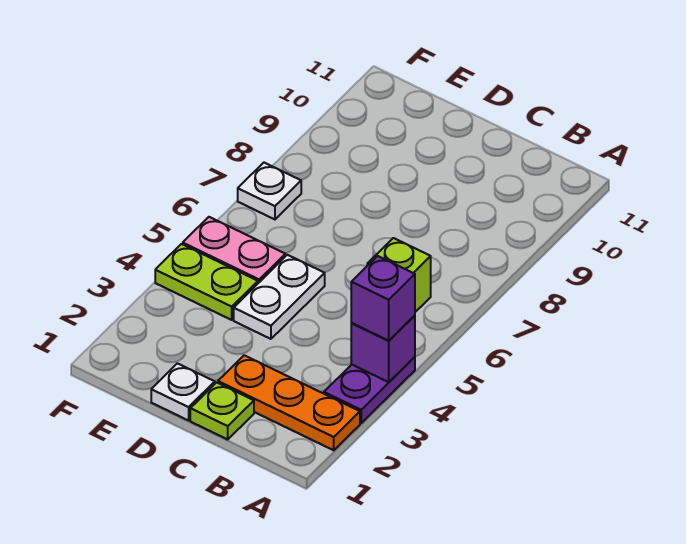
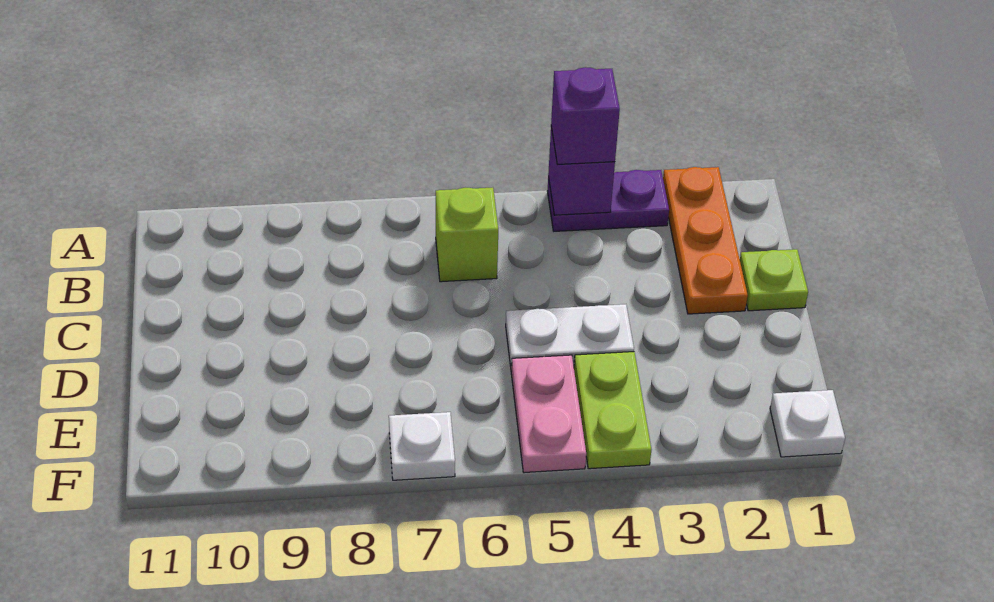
white 1x1 plate [151,364,215,420] -> white 1x1 plate moved to [770,390,845,457]

